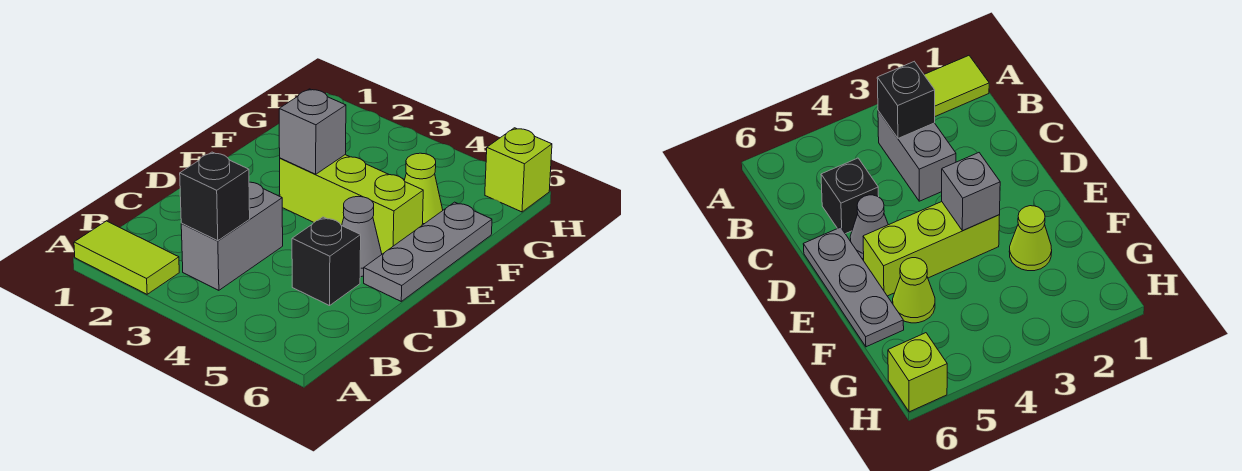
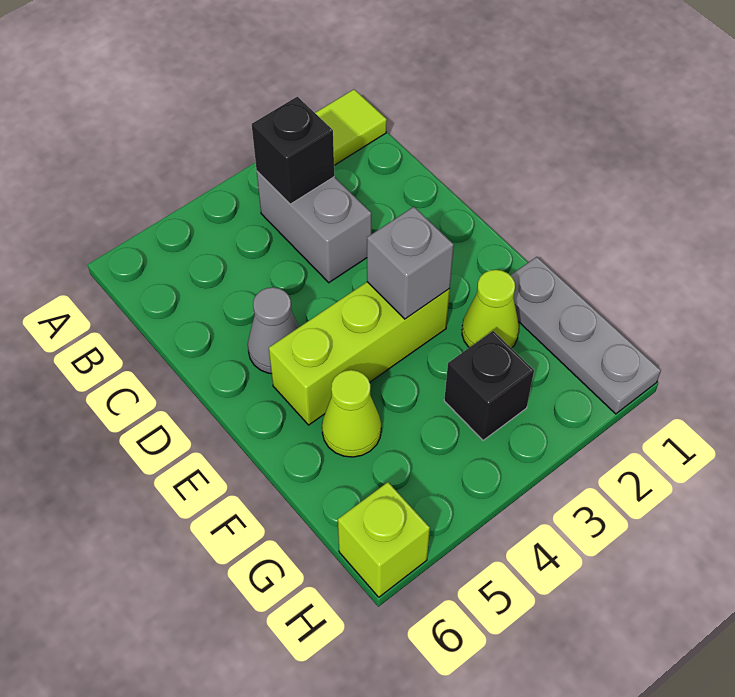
black 1x1 brick [292,217,361,306] -> black 1x1 brick moved to [444,331,534,440]
grey 1x3 plate [364,202,492,301] -> grey 1x3 plate moved to [510,257,661,414]

